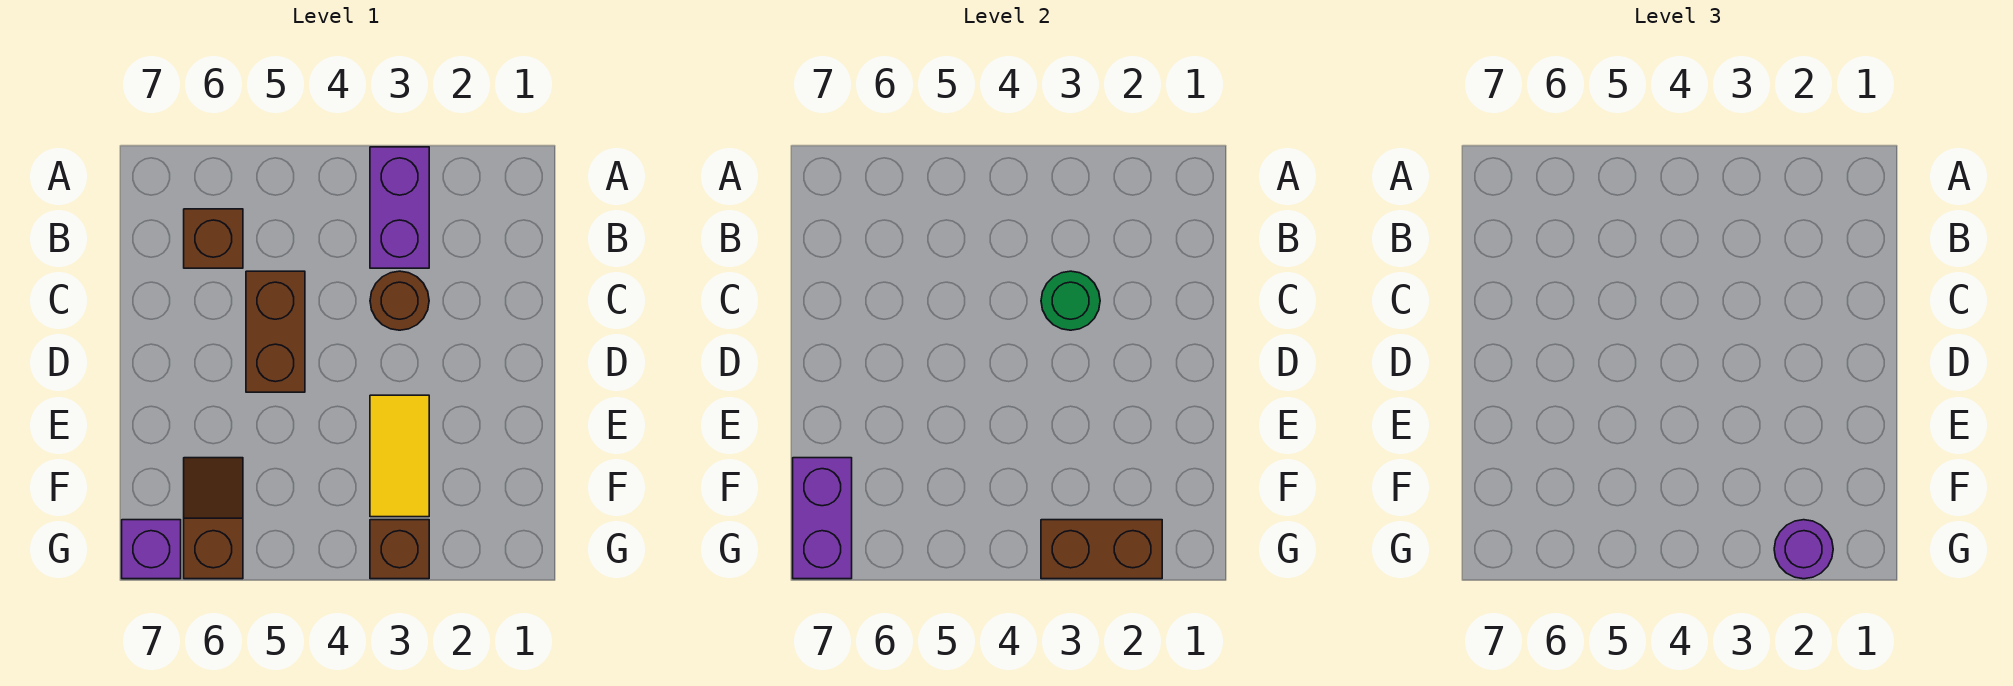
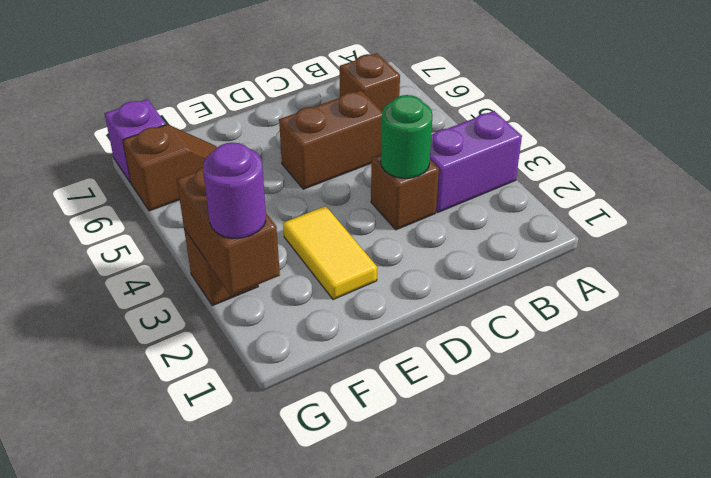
brown 1x1 round brick [370,271,429,330] -> brown 1x1 brick [371,154,439,230]
yellow 1x2 tile [370,395,429,517] -> yellow 1x2 tile turned to [283,206,377,300]
purple 1x2 brick [793,458,852,579] -> none

